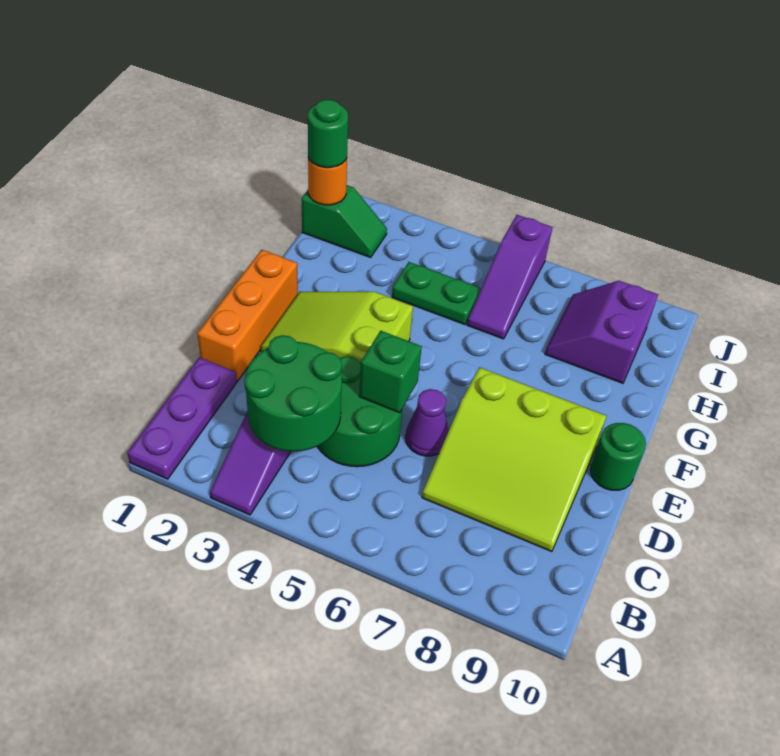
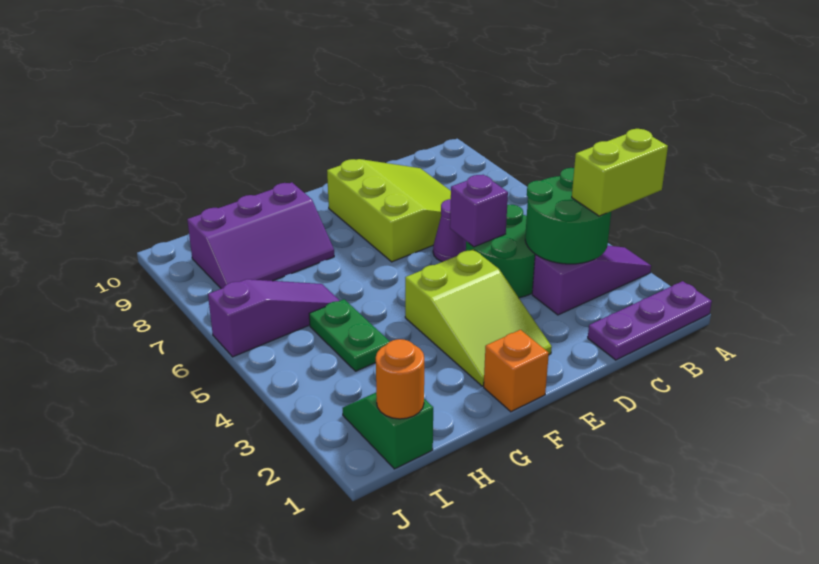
none -> lime 1x2 brick [572,129,668,216]
orange 1x3 brick [197,250,298,381] -> orange 1x1 brick [484,330,549,412]
green 1x1 brick [359,331,422,413] -> purple 1x1 brick [450,175,508,247]
green 1x1 round brick [590,423,646,490] -> none
purple 2x2 slope [545,281,658,383] -> purple 2x3 slope [187,182,334,289]
green 1x1 round brick [308,99,348,168] -> none

